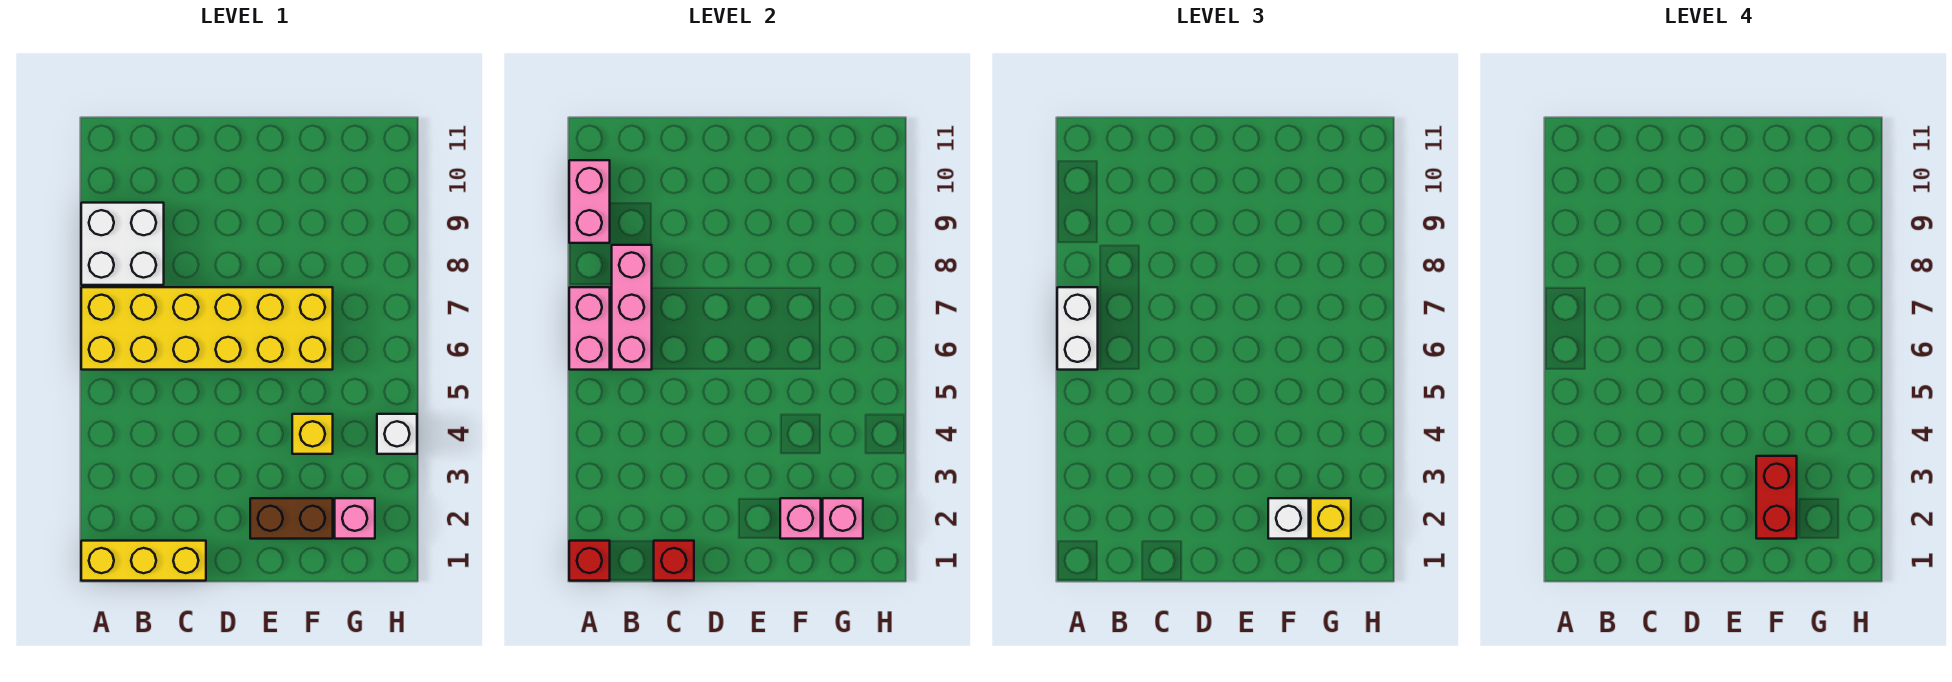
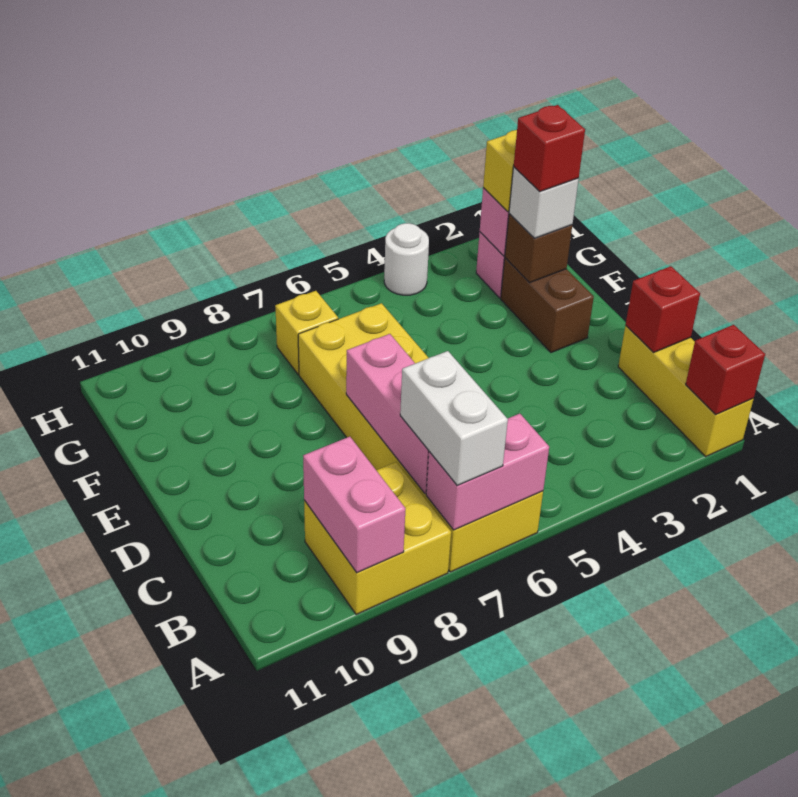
white 1x2 brick [1057,287,1098,370] -> white 1x2 brick turned to [400,351,508,486]
white 2x2 brick [81,203,164,285] -> yellow 2x2 brick [304,462,451,615]
pink 1x2 brick [569,160,610,243] -> pink 1x2 brick turned to [303,437,406,573]
pink 1x3 brick [612,245,652,370] -> pink 1x3 brick turned to [346,334,429,494]
pink 1x1 brick [780,498,821,539] -> brown 1x1 brick [505,214,572,283]
red 1x2 brick [1756,456,1797,539] -> red 1x1 brick [514,105,585,192]
yellow 1x1 brick [292,414,333,454] -> yellow 1x1 brick moved to [275,291,338,374]
white 1x1 brick [377,414,417,454] -> white 1x1 round brick [384,223,429,295]

